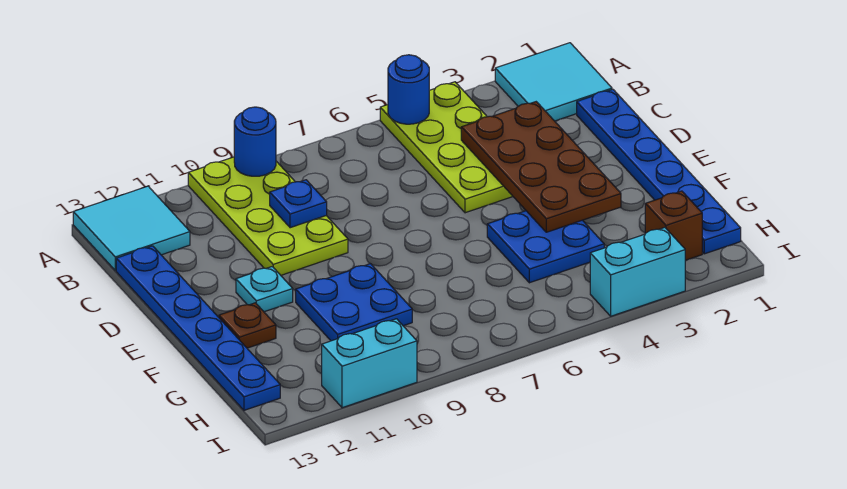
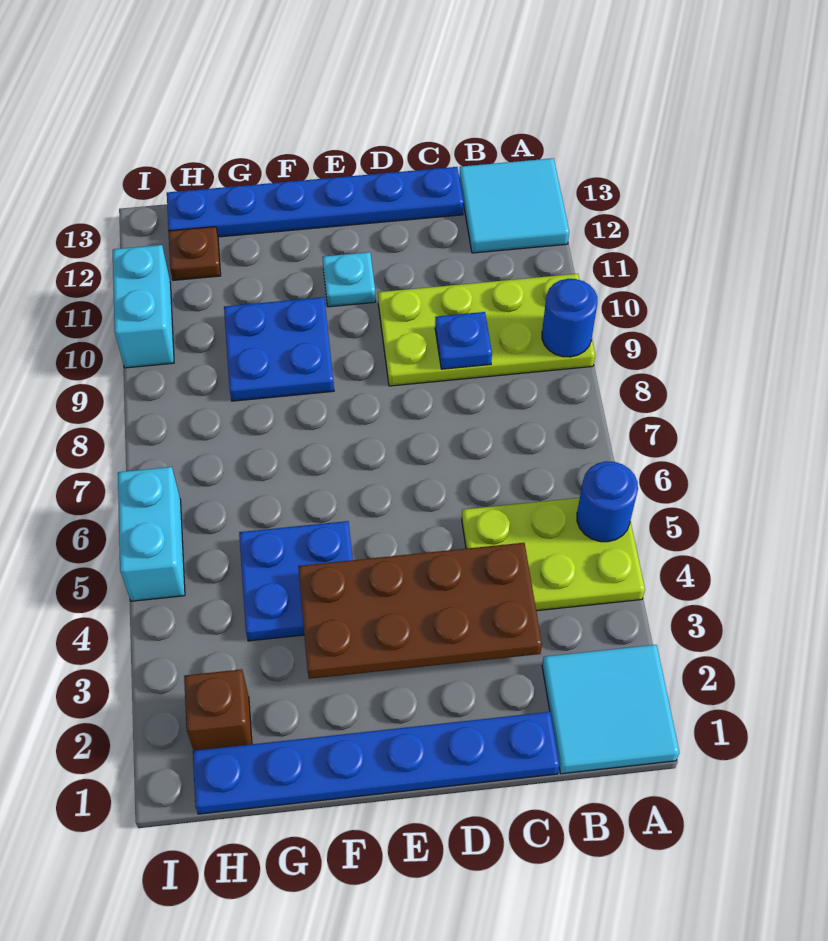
lime 2x4 plate [380,82,513,213] -> lime 2x3 plate [462,498,645,611]
brown 1x1 plate [219,303,276,348] -> brown 1x1 plate moved to [168,227,221,280]
cyan 1x2 brick [590,228,685,316] -> cyan 1x2 brick moved to [118,467,185,601]

